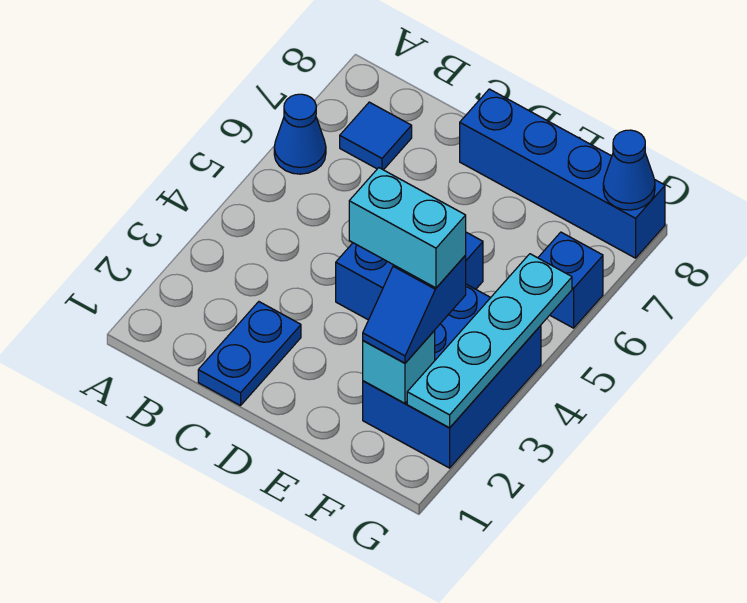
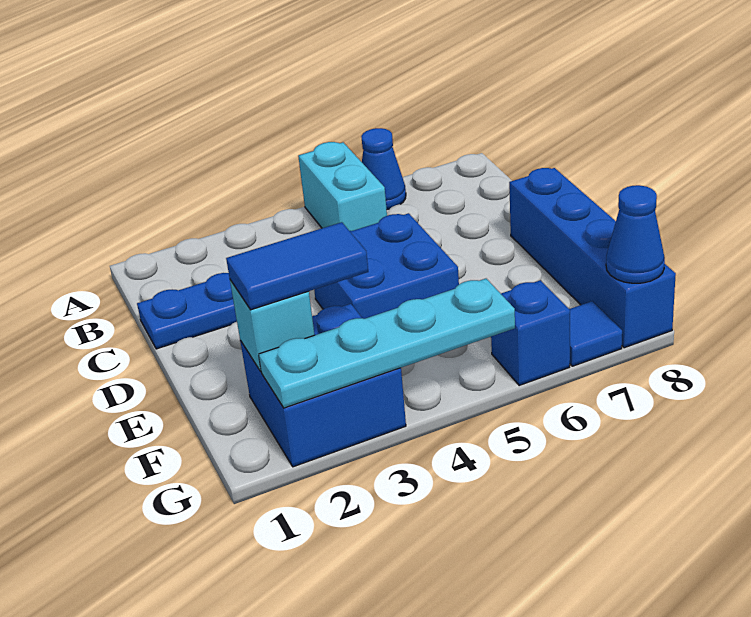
blue 1x1 tile [340,102,412,170] -> blue 1x1 tile moved to [570,301,622,366]
cyan 1x2 brick [349,168,466,288] -> cyan 1x2 brick moved to [298,142,387,231]
blue 2x3 brick [363,284,541,468] -> blue 2x2 brick [240,304,406,467]
blue 1x2 slope [363,255,466,363] -> blue 1x2 tile [226,222,368,310]

